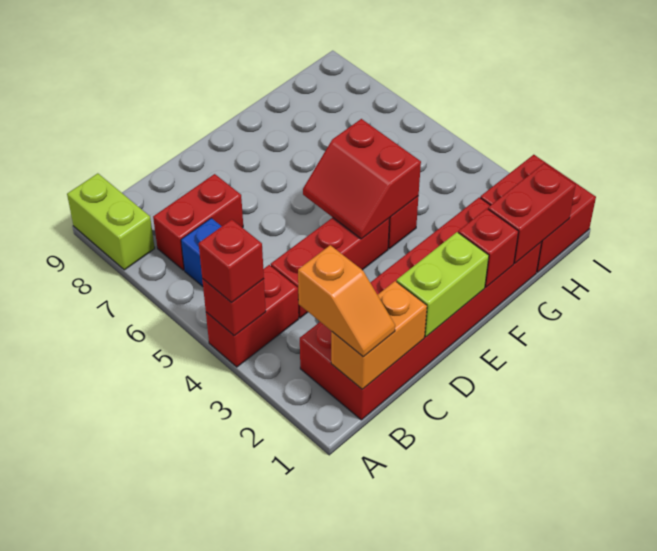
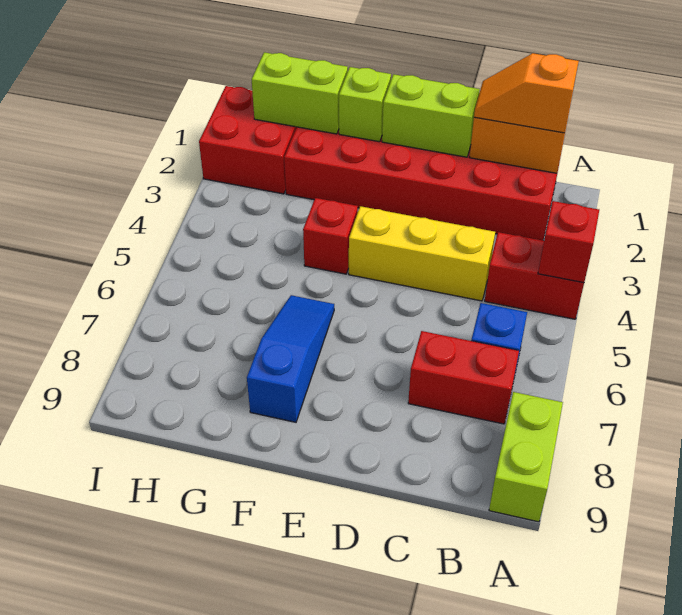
red 1x1 brick [199,219,264,302] -> none
orange 1x2 slope [298,245,395,357] -> orange 1x2 slope turned to [474,53,579,133]
red 1x3 brick [271,218,389,318] -> yellow 1x3 brick [349,206,495,301]
red 2x2 slope [303,119,421,239] -> none
red 1x1 brick [458,209,519,287] -> lime 1x1 brick [339,67,391,142]
none -> blue 1x3 slope [247,295,334,422]
red 1x2 brick [488,163,576,263] -> lime 1x2 brick [252,52,348,134]

